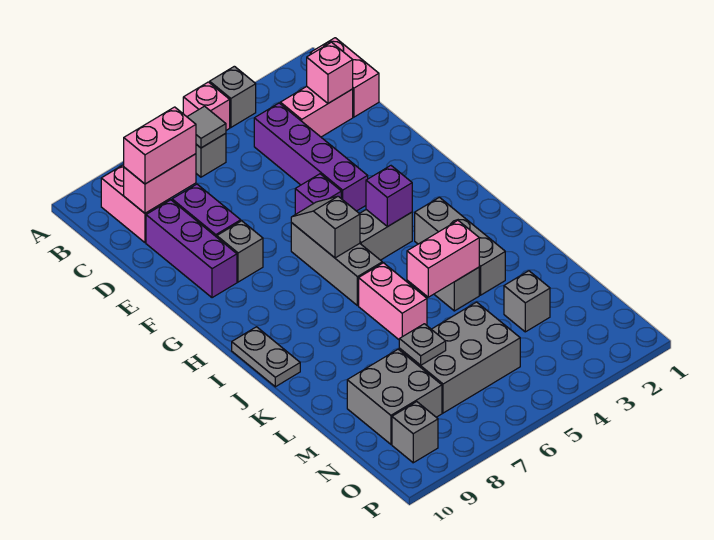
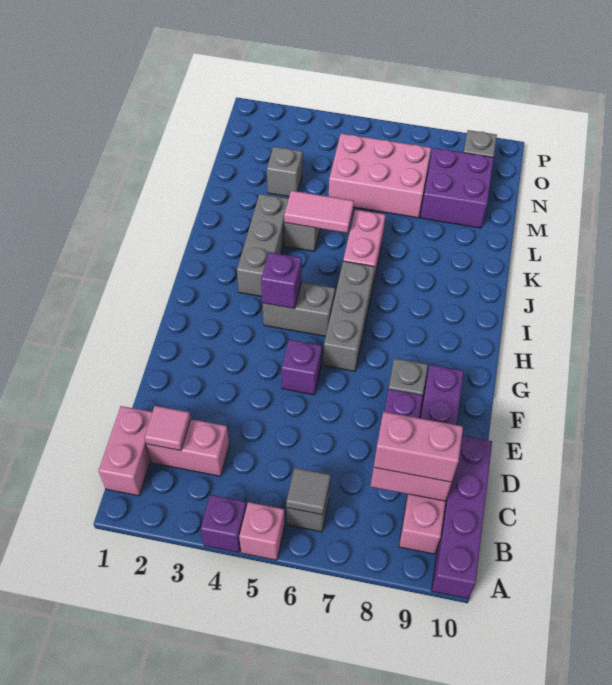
grey 1x1 brick [210,66,256,127] -> purple 1x1 brick [201,495,247,553]
pink 1x1 brick [307,42,353,103] -> pink 1x1 tile [145,406,191,450]
purple 1x4 brick [254,103,368,211] -> purple 1x4 brick moved to [432,436,492,599]
grey 1x2 slope [291,196,360,258] -> none
grey 1x2 plate [232,327,300,387] -> none
pink 1x2 brick [407,221,479,297] -> pink 1x2 tile [284,191,354,233]
grey 2x3 brick [399,302,520,413] -> pink 2x3 brick [328,134,431,218]
grey 1x1 plate [399,324,446,365] -> none
grey 2x2 brick [347,349,442,444] -> purple 2x2 brick [420,148,494,228]

